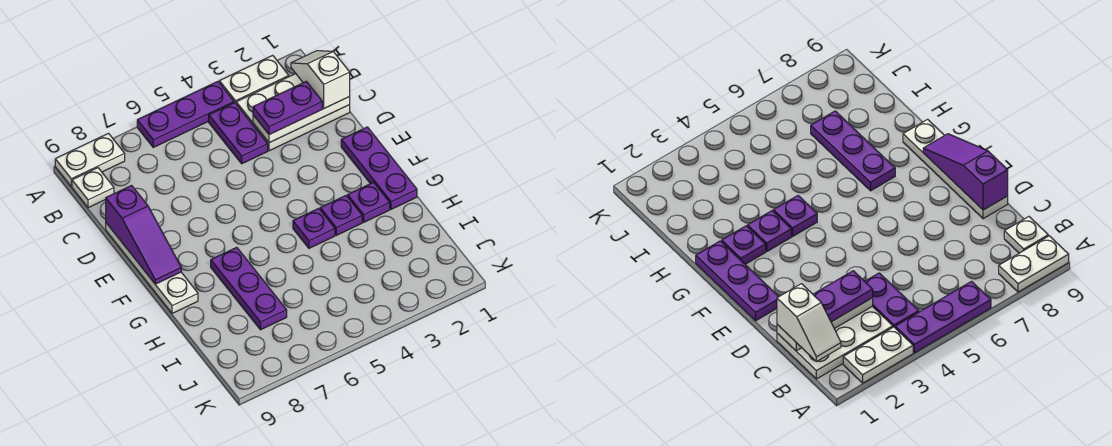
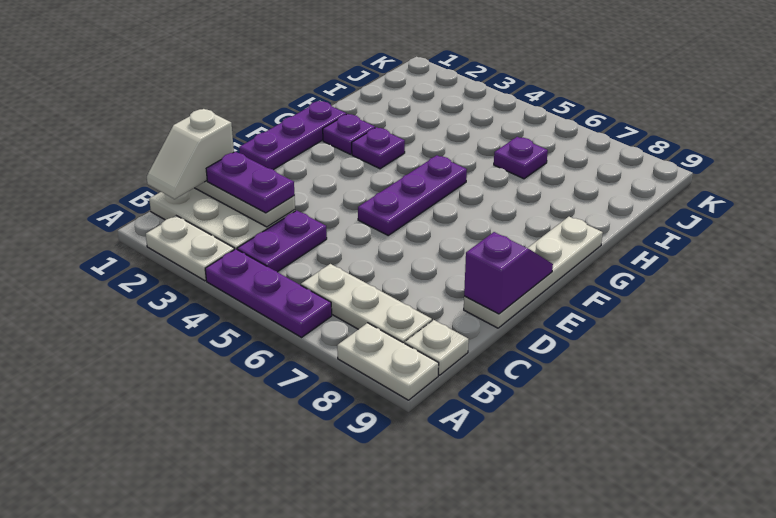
none -> white 1x3 plate [301,264,432,343]
purple 1x3 slope [106,185,181,284] -> purple 1x2 slope [464,232,553,314]
purple 1x1 plate [293,208,335,248] -> purple 1x1 plate moved to [494,137,548,179]
purple 1x3 plate [211,247,287,330] -> purple 1x3 plate moved to [358,155,467,235]

